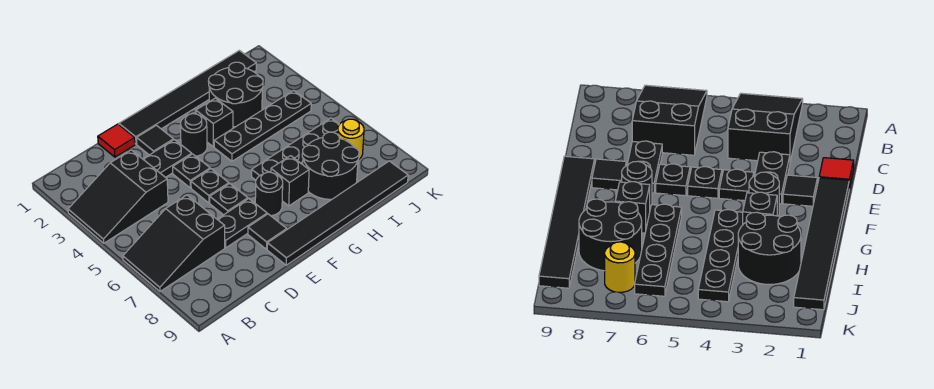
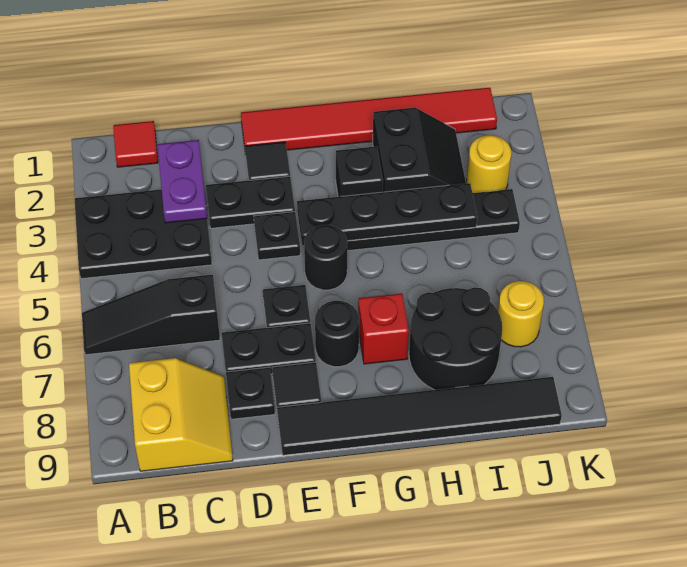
black 2x3 slope [68,150,168,243] -> black 2x3 plate [75,189,212,279]
black 2x3 slope [123,195,225,291] -> black 1x3 slope [82,275,220,355]
none -> yellow 2x2 slope [129,358,233,471]
none -> purple 1x2 plate [158,140,207,223]
red 1x1 tile [98,124,135,157] -> red 1x1 tile moved to [113,121,158,167]
black 1x6 tile [119,50,256,144] -> red 1x6 tile [241,88,497,150]
black 1x1 plate [191,169,229,203] -> black 1x1 plate moved to [226,367,275,419]
black 1x1 round brick [180,114,207,156] -> black 1x1 round brick moved to [304,225,347,290]
black 1x4 plate [252,118,339,180] -> black 1x4 plate moved to [297,183,477,245]
black 1x1 brick [271,156,309,206] -> red 1x1 brick [358,293,409,364]
black 2x2 round brick [209,62,263,127] -> black 2x2 slope [373,108,466,192]
none -> yellow 1x1 round brick [467,135,511,193]

